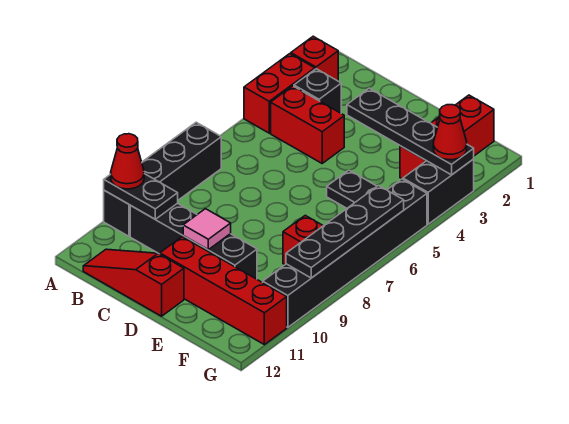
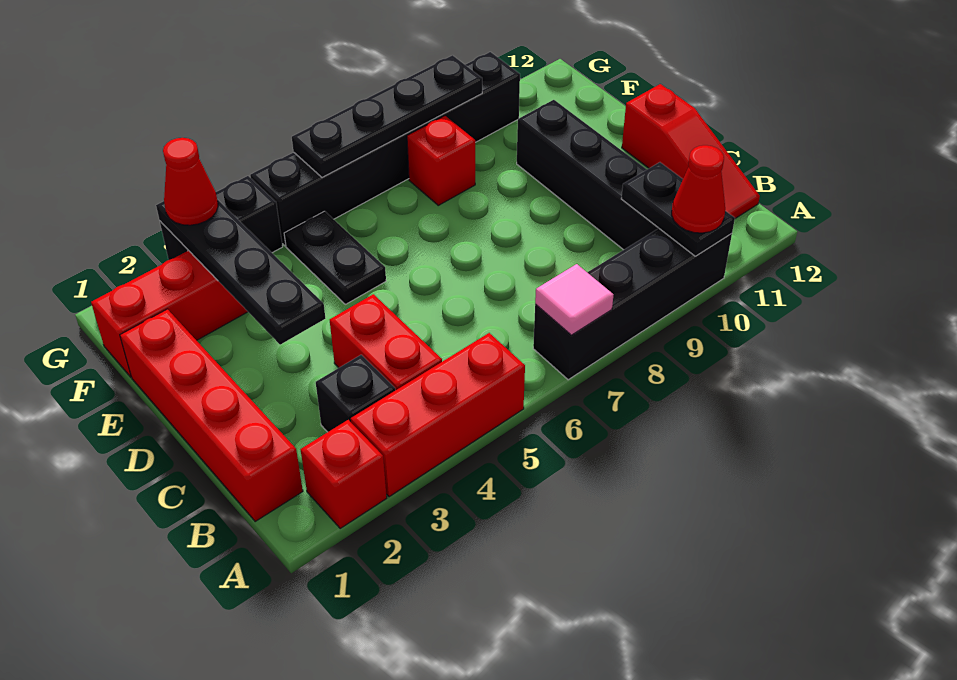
red 1x2 brick [244,54,315,133] -> red 1x3 brick [351,333,525,497]
pink 1x1 tile [183,209,231,250] -> pink 1x1 tile moved to [535,264,613,335]
red 1x4 brick [160,237,287,345] -> red 1x4 brick moved to [120,309,303,522]

